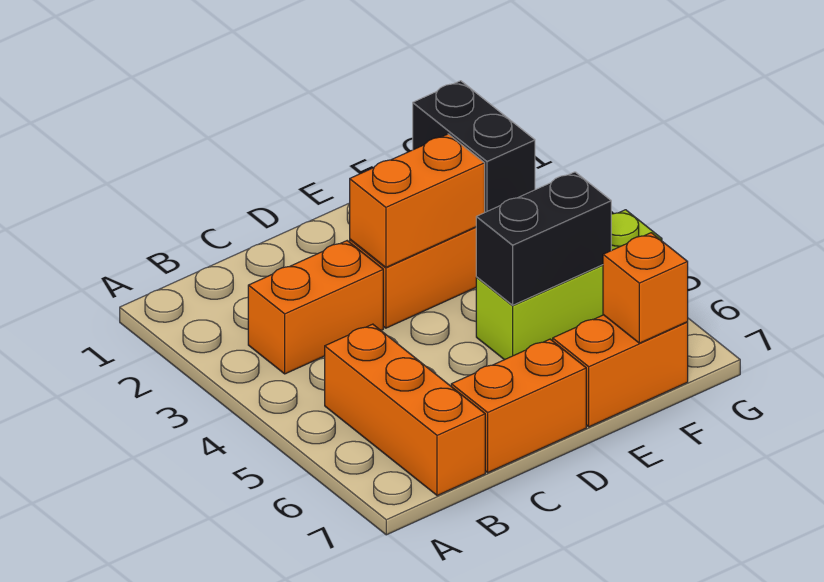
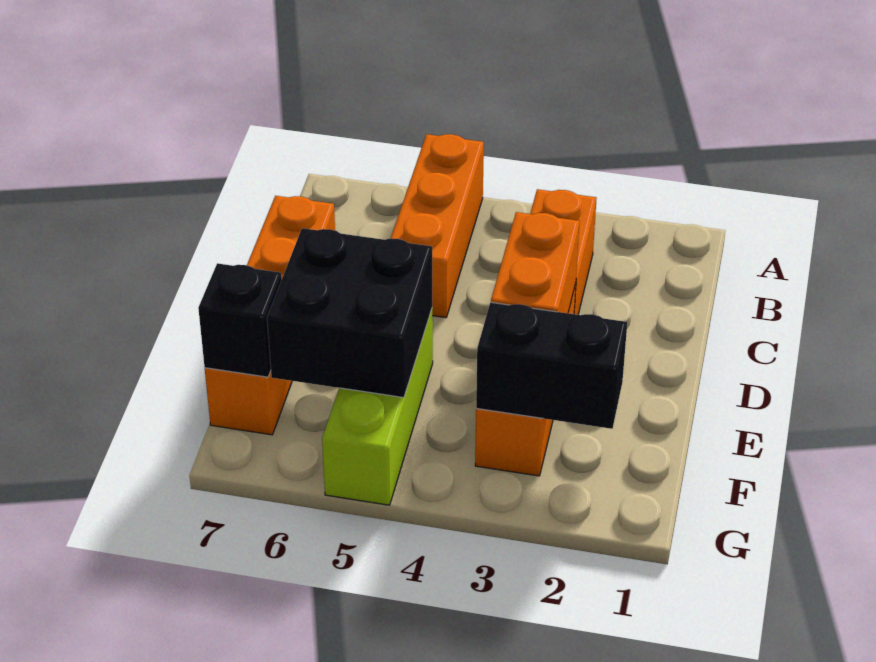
orange 1x3 brick [325,324,485,496] -> orange 1x3 brick turned to [391,134,484,318]
black 1x2 brick [476,172,611,305] -> black 2x2 brick [267,228,432,398]
orange 1x1 brick [603,233,688,343] -> black 1x1 brick [198,263,282,377]

